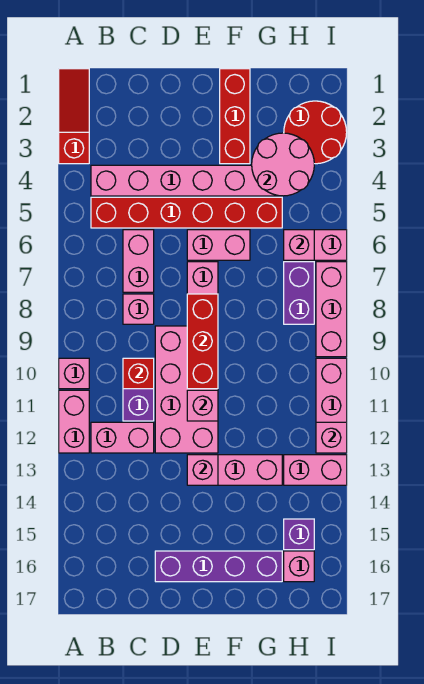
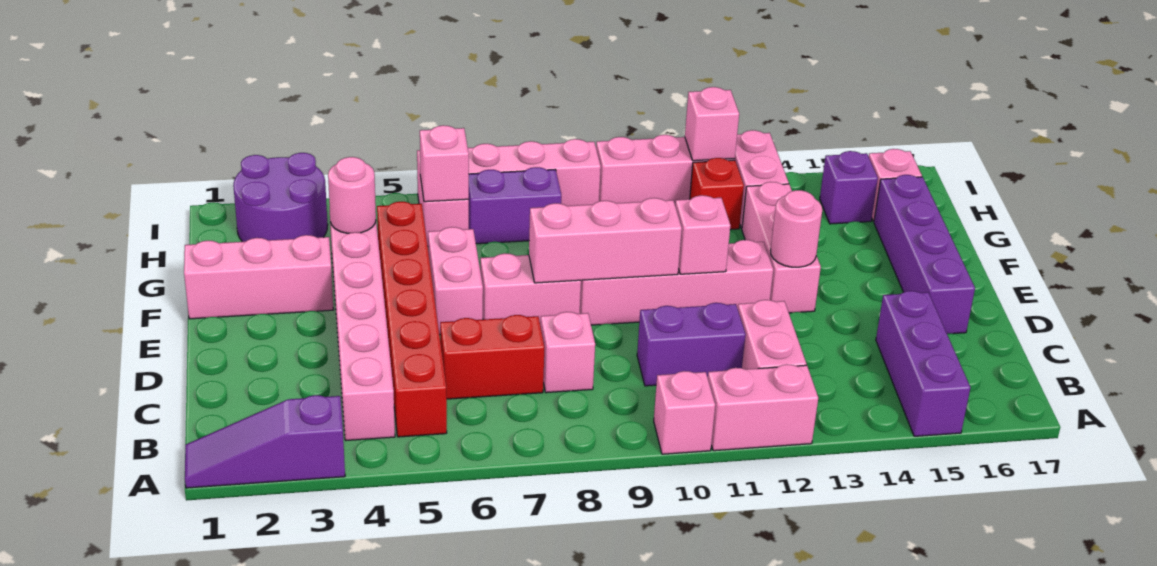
red 1x3 slope [59,69,89,164] -> purple 1x3 slope [185,395,345,488]
none -> purple 1x3 brick [876,291,971,436]
pink 1x2 brick [123,230,154,292] -> red 1x2 brick [440,315,544,399]
red 1x1 brick [123,358,154,389] -> red 1x1 brick moved to [690,158,744,229]
pink 2x4 brick [155,326,218,453] -> pink 1x4 brick [580,240,773,325]
red 1x3 brick [187,294,218,389] -> pink 1x3 brick [529,198,682,283]
pink 1x1 brick [187,455,218,485] -> pink 1x1 round brick [771,190,822,267]
red 1x3 brick [220,69,250,164] -> pink 1x3 brick [184,235,333,319]
pink 2x2 round brick [252,133,314,196] -> pink 1x1 round brick [328,157,376,233]
red 2x2 round brick [284,101,347,164] -> purple 2x2 round brick [233,153,328,242]

